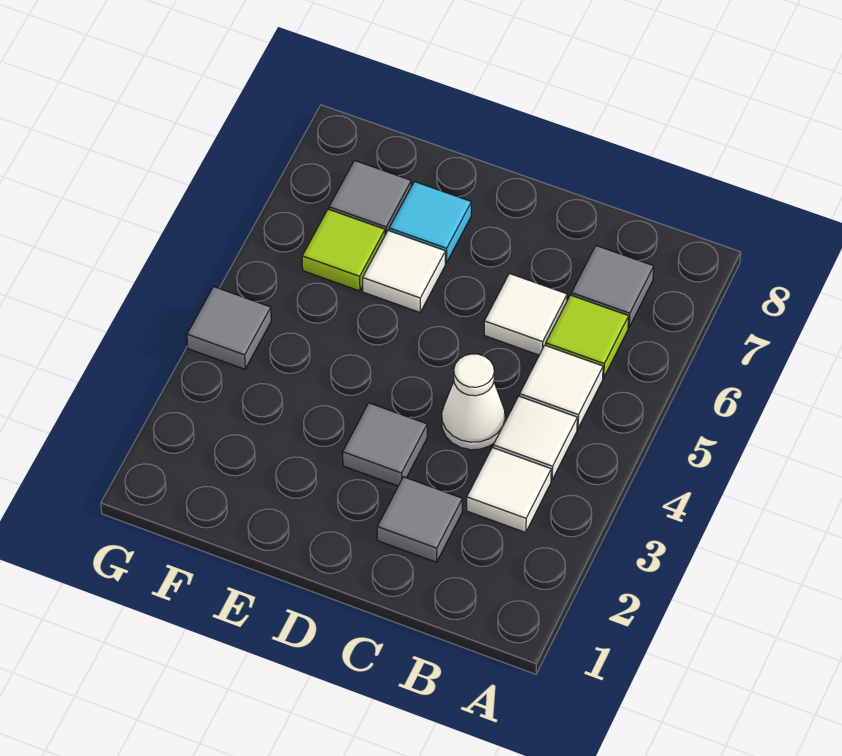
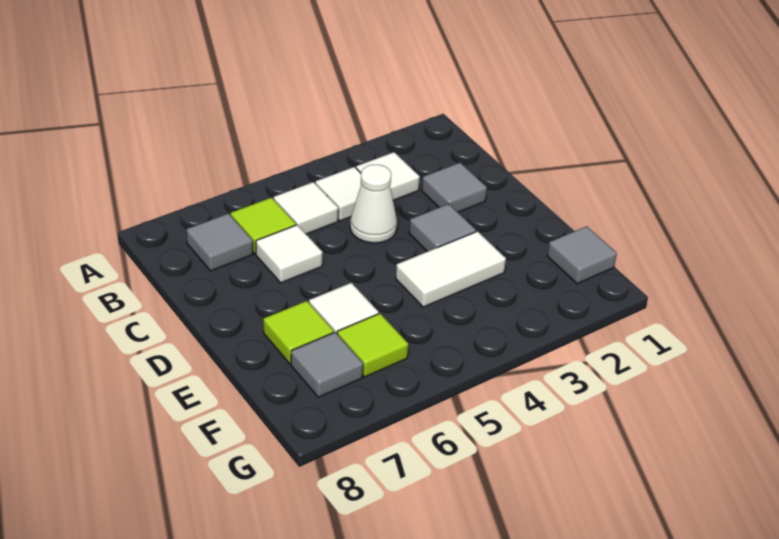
none -> white 1x2 tile [396,231,506,307]
cyan 1x1 tile [389,182,471,263] -> lime 1x1 tile [263,301,334,364]
grey 1x1 tile [187,287,271,369] -> grey 1x1 tile moved to [547,226,617,284]

